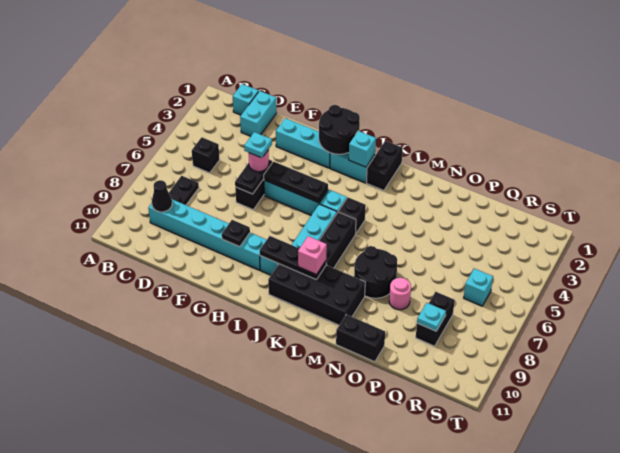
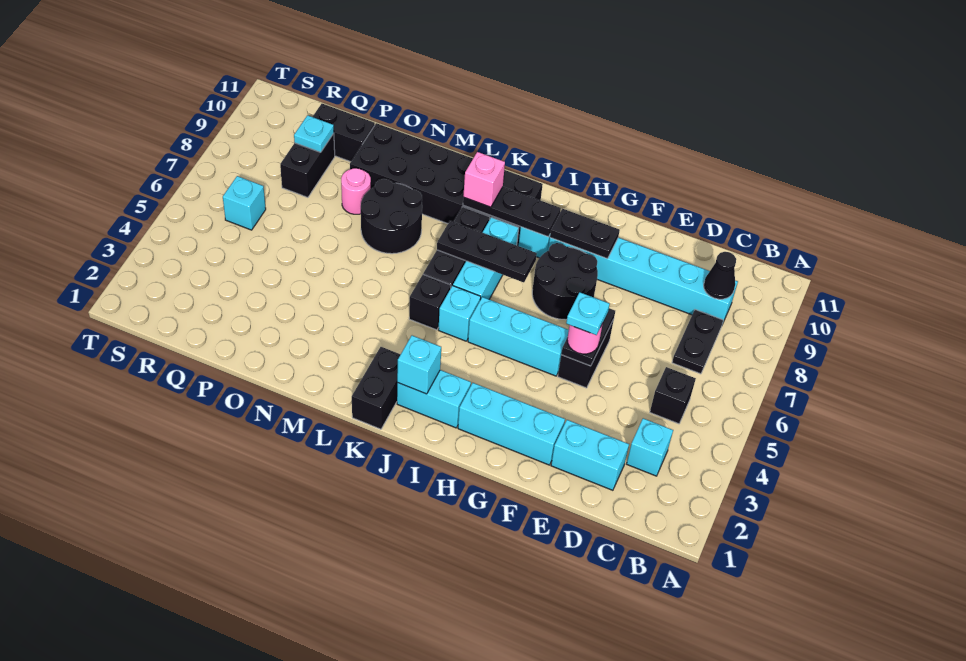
cyan 1x1 brick [233,84,259,115] -> cyan 1x1 brick moved to [627,418,673,476]
cyan 1x2 brick [240,91,277,136] -> cyan 1x2 brick turned to [551,420,629,490]
black 1x3 plate [264,162,328,203] -> black 1x3 plate moved to [437,221,537,282]
black 1x1 plate [222,220,250,247] -> black 1x2 plate [550,209,620,259]
black 2x2 round brick [319,105,360,154] -> black 2x2 round brick moved to [532,243,598,320]
black 2x4 brick [268,264,365,325] -> black 2x6 brick [350,123,543,246]
black 1x2 brick [336,314,385,362] -> black 1x2 brick moved to [313,104,375,162]

